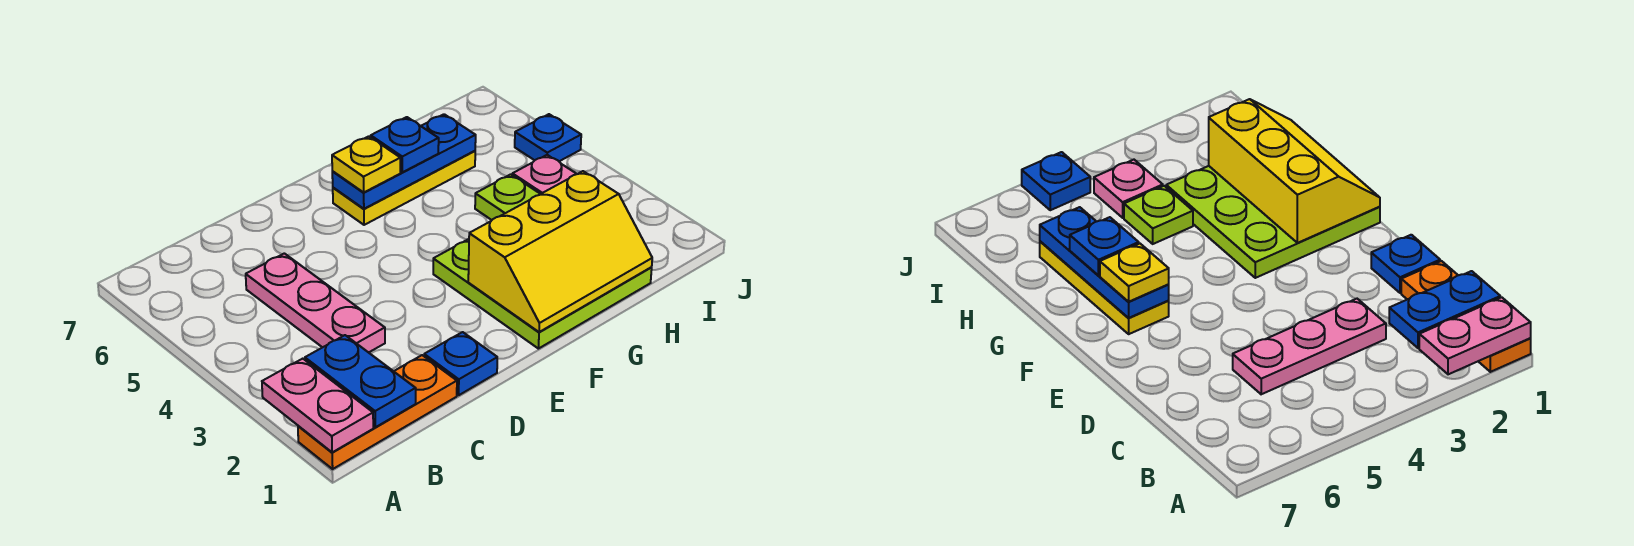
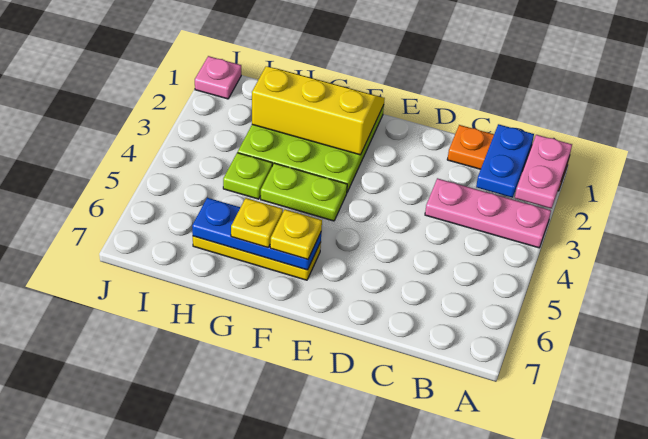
pink 1x3 plate [246,253,385,353] -> pink 1x3 plate turned to [425,178,551,248]
blue 1x1 plate [424,332,497,395] -> none
none -> lime 1x2 plate [261,163,347,221]
blue 1x1 plate [371,117,439,172] -> yellow 1x1 plate [231,198,283,248]
pink 1x1 plate [512,155,576,194] -> pink 1x1 plate moved to [195,56,241,99]
blue 1x1 plate [515,114,581,161] -> none

